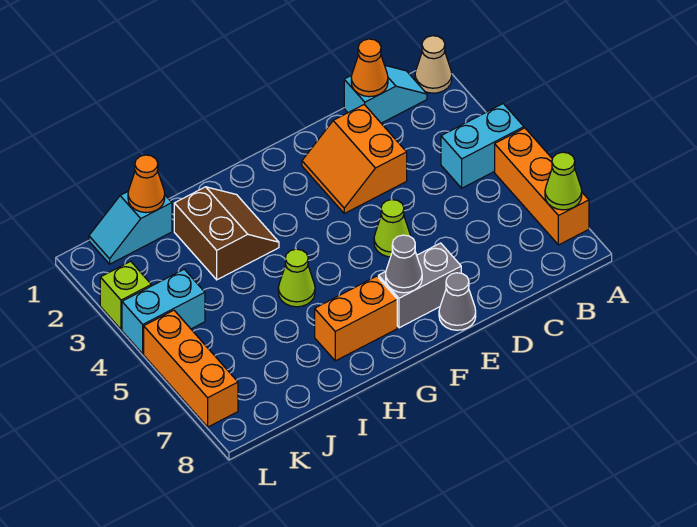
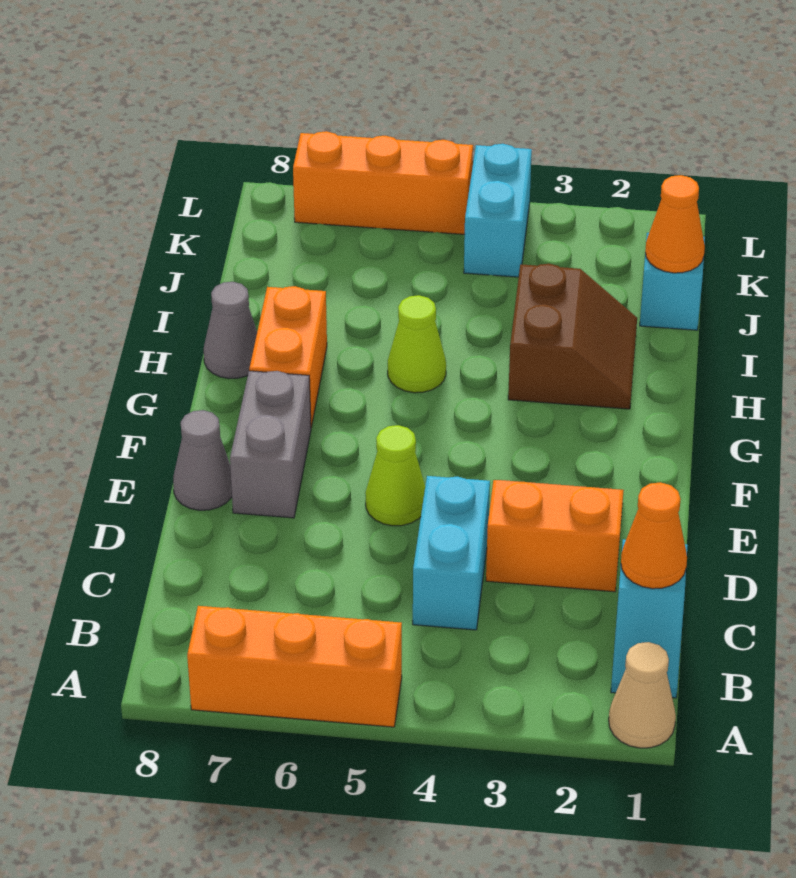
cyan 1x2 brick [441,104,524,188] -> cyan 1x2 brick moved to [413,476,490,630]
lime 1x1 cone [545,152,582,210] -> none
grey 1x1 cone [386,235,422,293] -> grey 1x1 cone moved to [204,282,257,378]
brown 2x2 slope [174,187,279,280] -> brown 2x2 slope turned to [508,264,637,409]
lime 1x1 brick [100,261,151,329] -> none

